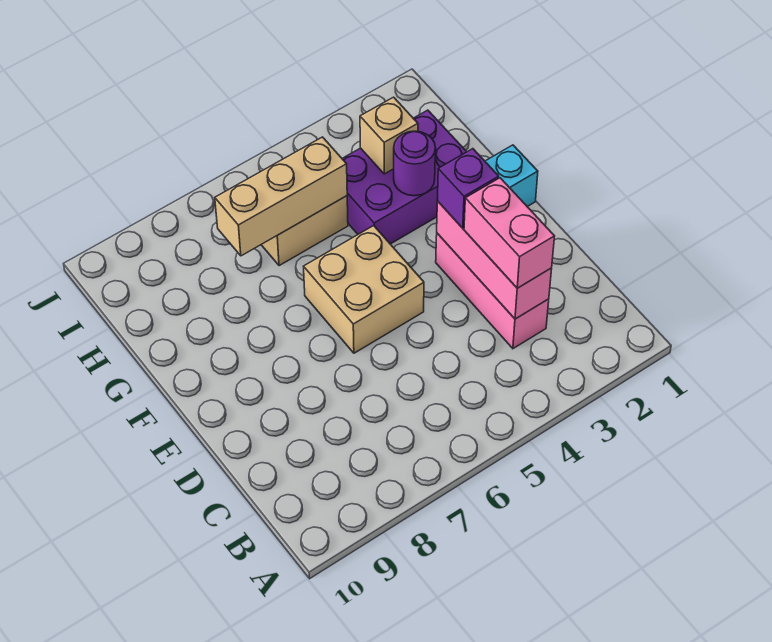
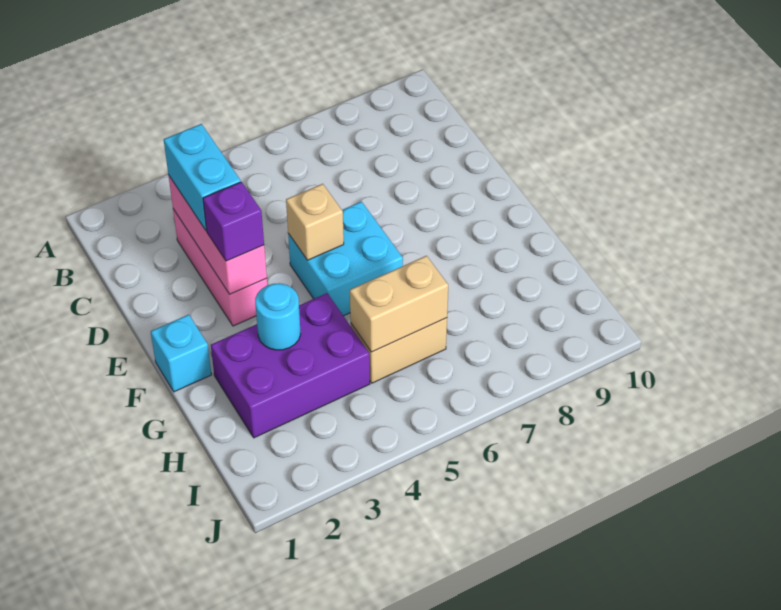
pink 1x2 brick [464,178,555,288] -> cyan 1x2 brick [164,124,241,231]
tan 2x2 brick [304,226,424,353] -> cyan 2x2 brick [288,202,403,316]
purple 1x1 round brick [394,131,436,196] -> cyan 1x1 round brick [255,283,301,350]
tan 1x1 brick [360,97,418,174] -> tan 1x1 brick moved to [286,184,344,260]
tan 1x3 brick [215,137,347,256] -> tan 1x2 brick [350,256,448,352]

